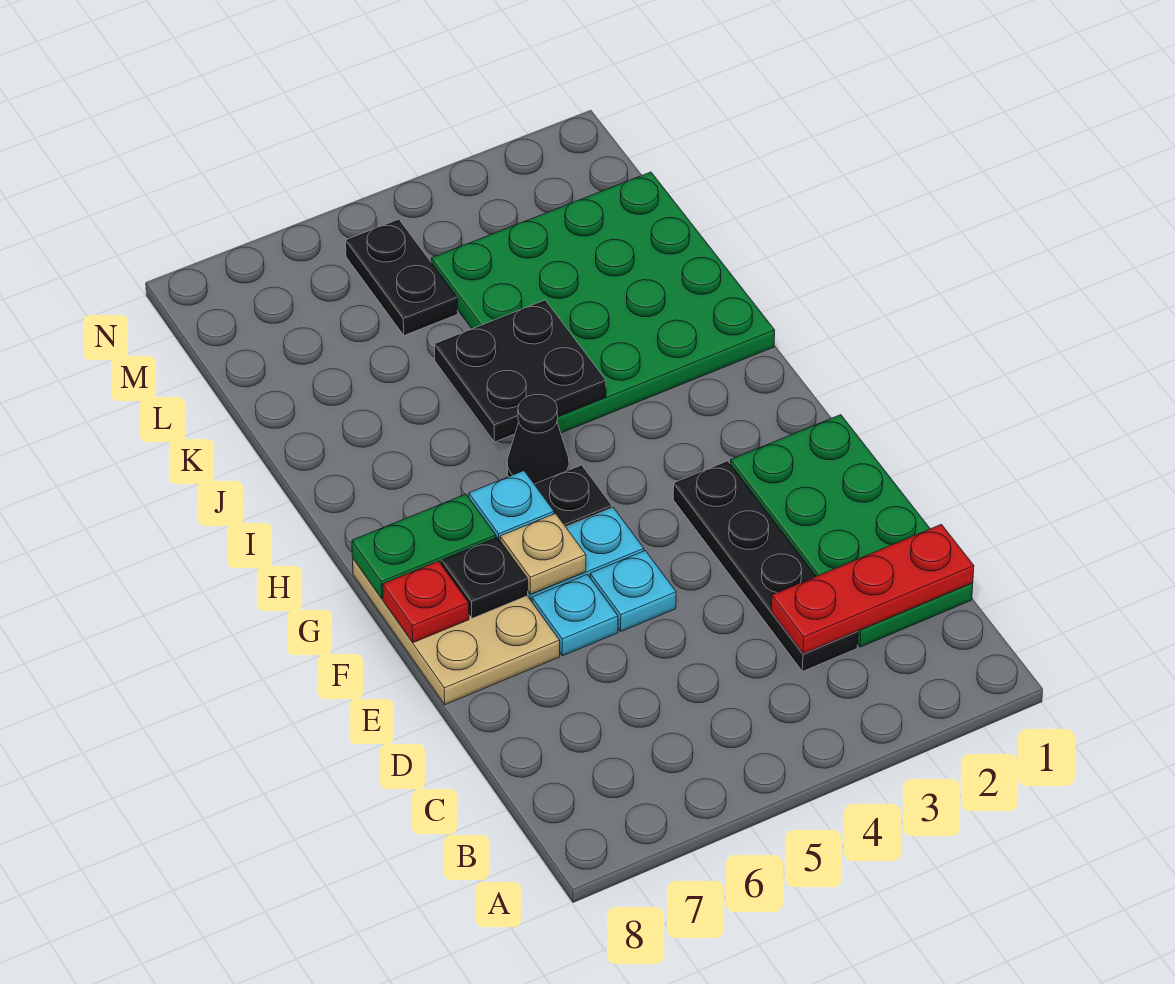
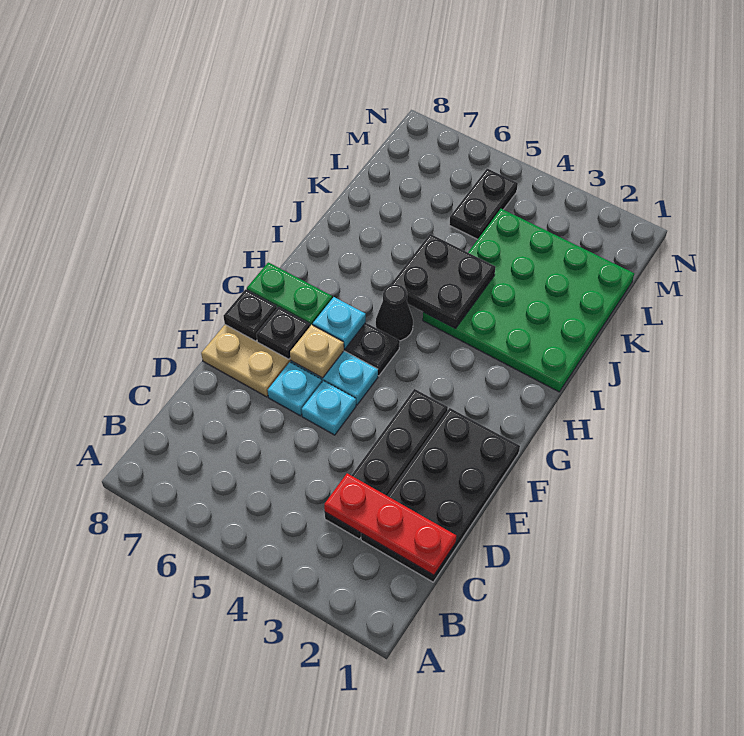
green 2x4 plate [730,415,973,647] -> black 2x4 plate [361,408,520,582]
red 1x1 plate [383,561,469,643] -> black 1x1 plate [224,289,277,341]

